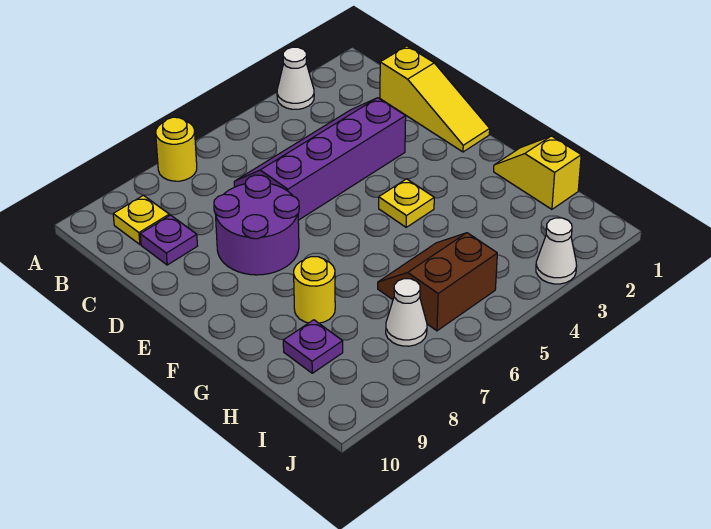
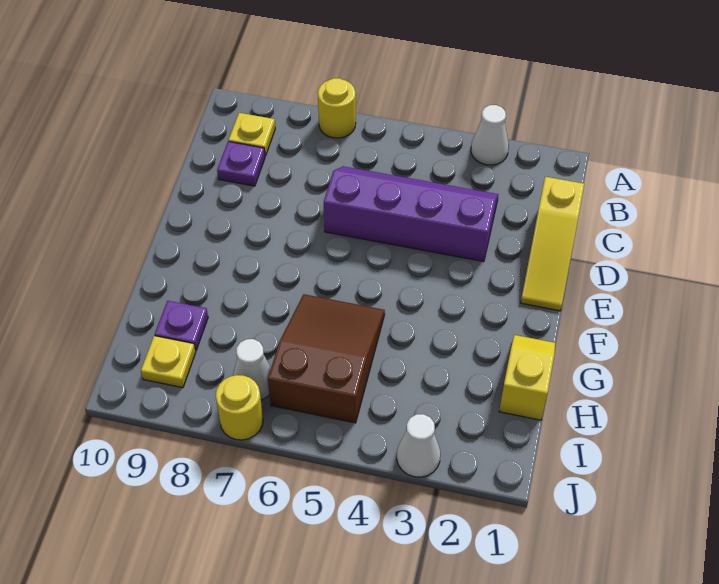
purple 2x2 round brick [214,175,299,275] -> none
yellow 1x1 plate [379,179,434,227] -> yellow 1x1 plate moved to [141,336,196,388]
yellow 1x1 round brick [294,257,335,323] -> yellow 1x1 round brick moved to [216,375,263,440]
brown 2x2 slope [378,233,497,331] -> brown 2x3 slope [268,294,385,423]

